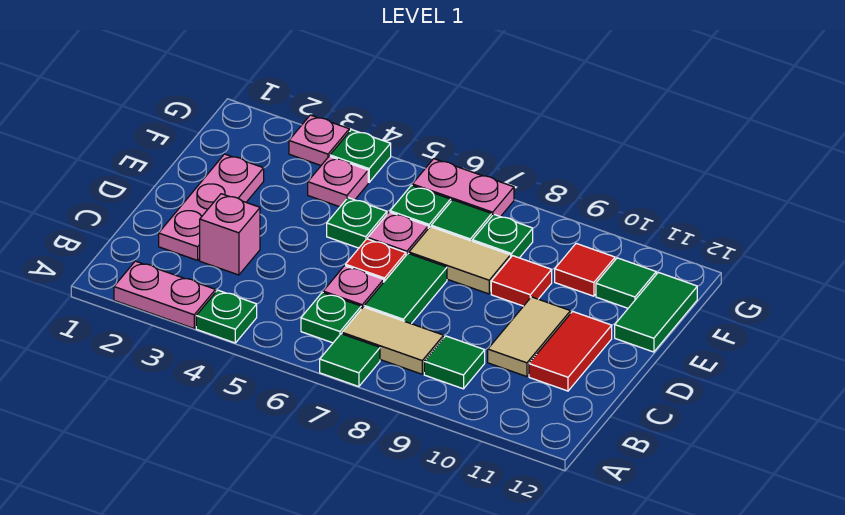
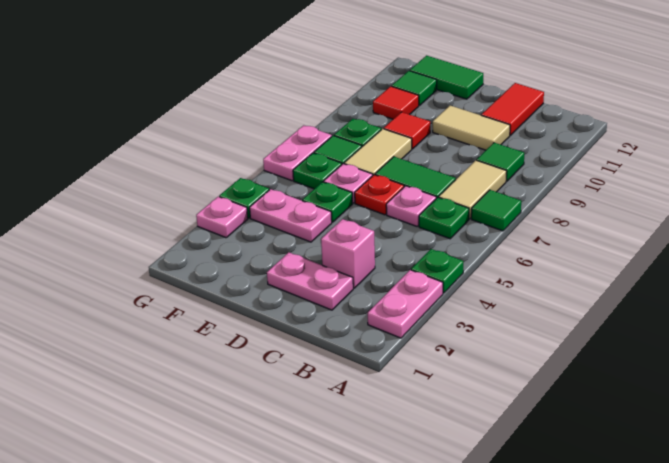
pink 1x3 plate [159,154,264,260] -> pink 1x2 plate [267,252,353,310]
red 1x2 tile [529,311,612,391] -> red 1x2 tile turned to [481,83,544,135]
pink 1x1 plate [308,156,368,207] -> pink 1x2 plate [250,189,332,242]

